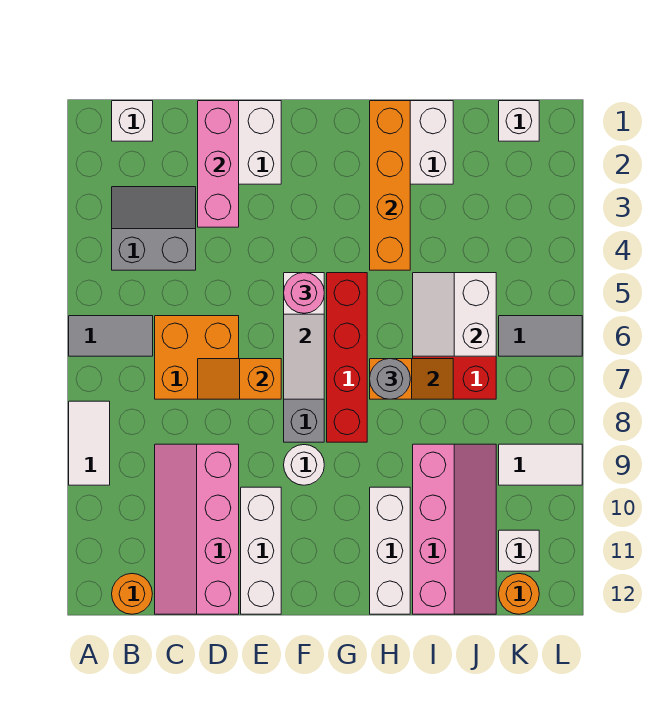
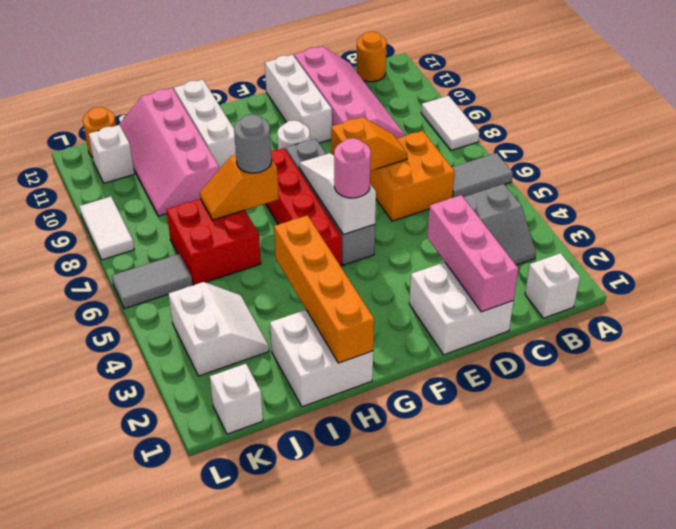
white 2x2 slope [413,273,496,356] -> white 2x2 slope moved to [168,282,269,376]
white 1x2 tile [499,444,582,485] -> white 1x2 tile turned to [79,197,134,260]

